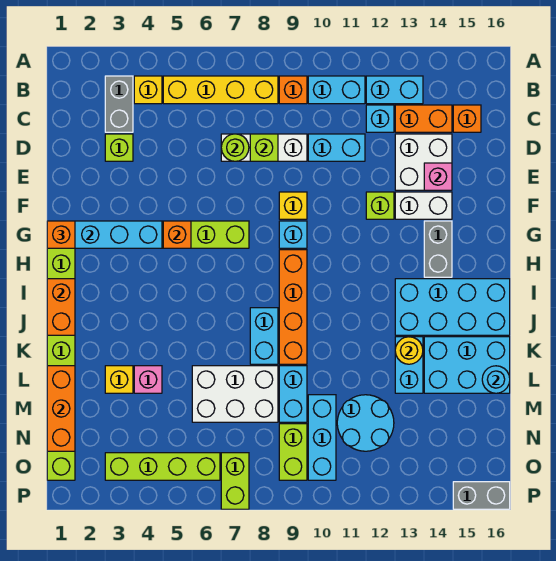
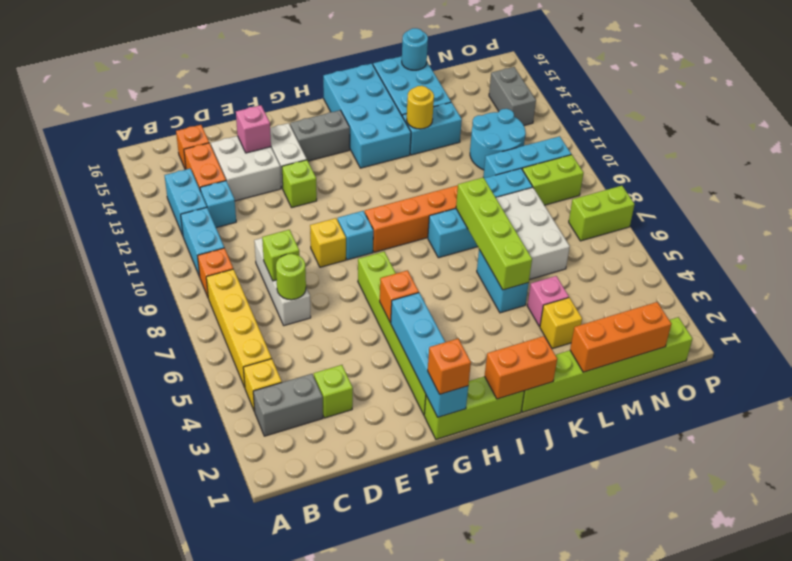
cyan 1x2 brick [308,134,365,161] -> cyan 1x2 brick moved to [477,250,529,313]
lime 1x4 brick [105,453,220,480] -> lime 1x4 brick moved to [456,177,532,290]
grey 1x2 brick [453,482,510,509] -> grey 1x2 brick moved to [489,67,536,125]

